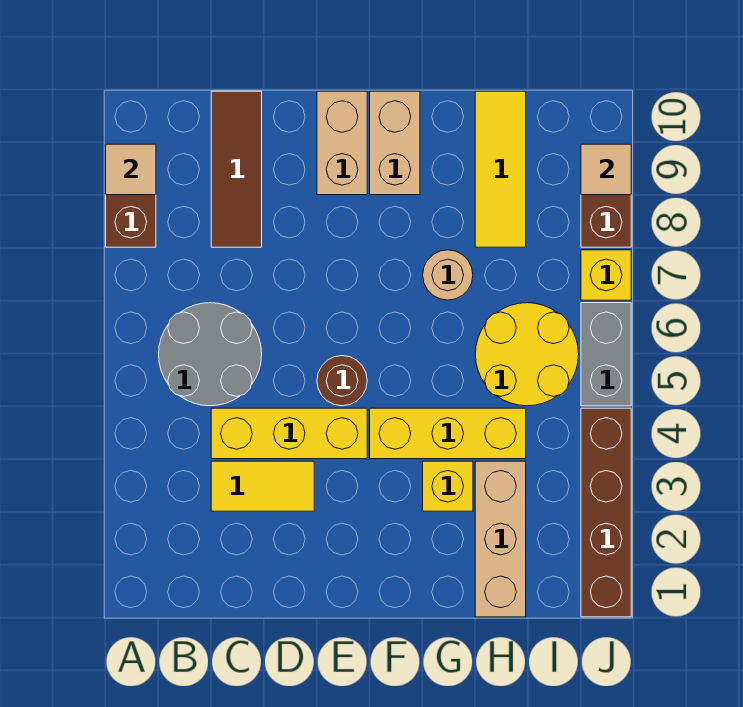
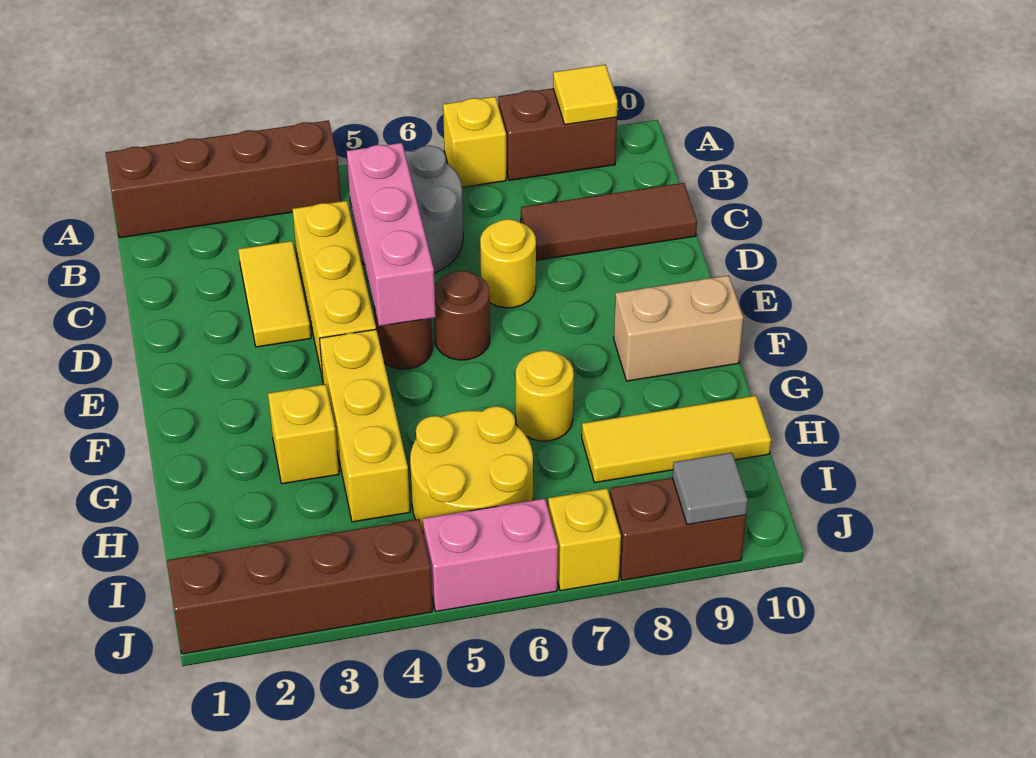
none -> brown 1x4 brick [106,120,341,238]
none -> yellow 1x1 brick [443,97,506,187]
tan 1x1 tile [106,144,156,195] -> yellow 1x1 tile [553,65,618,125]
none -> pink 1x3 brick [347,143,436,326]
none -> yellow 1x1 round brick [480,219,536,308]
none -> brown 1x1 round brick [434,271,490,360]
tan 1x2 brick [317,91,367,195] -> none
tan 1x1 round brick [423,250,473,300] -> yellow 1x1 round brick [516,351,574,441]
tan 1x3 brick [475,461,526,617] -> none
grey 1x2 brick [581,303,631,406] -> pink 1x2 brick [423,499,558,611]
tan 1x1 tile [581,144,631,195] -> grey 1x1 tile [672,453,748,525]

